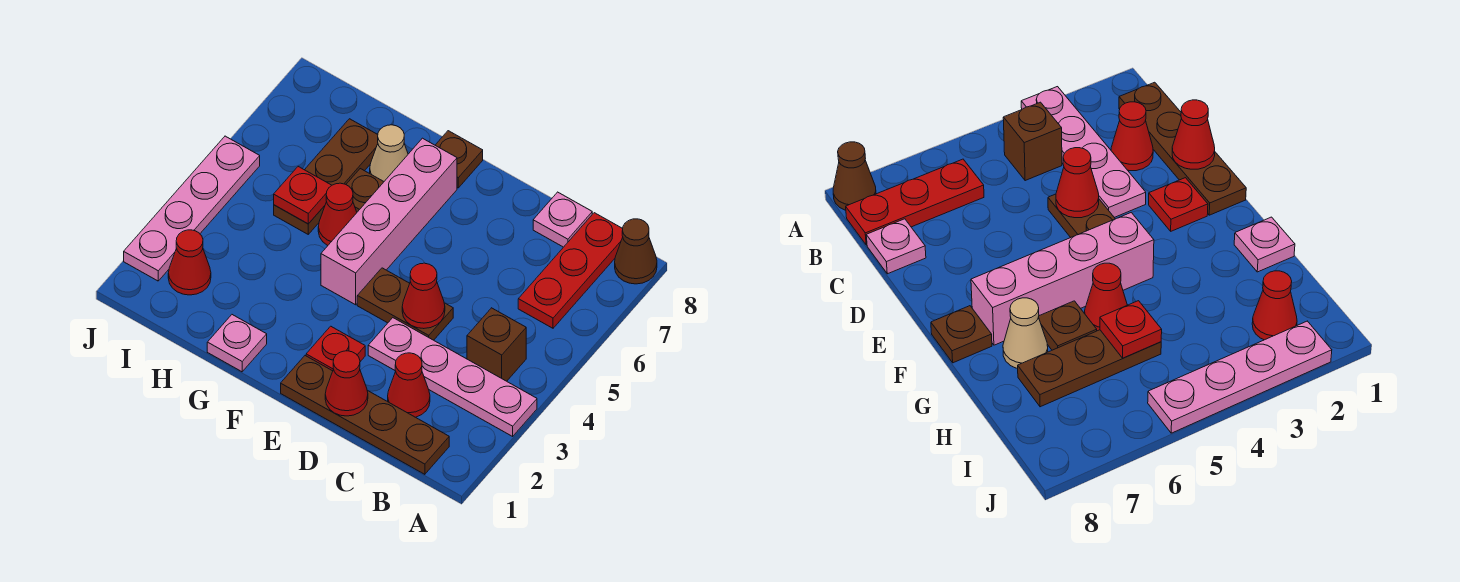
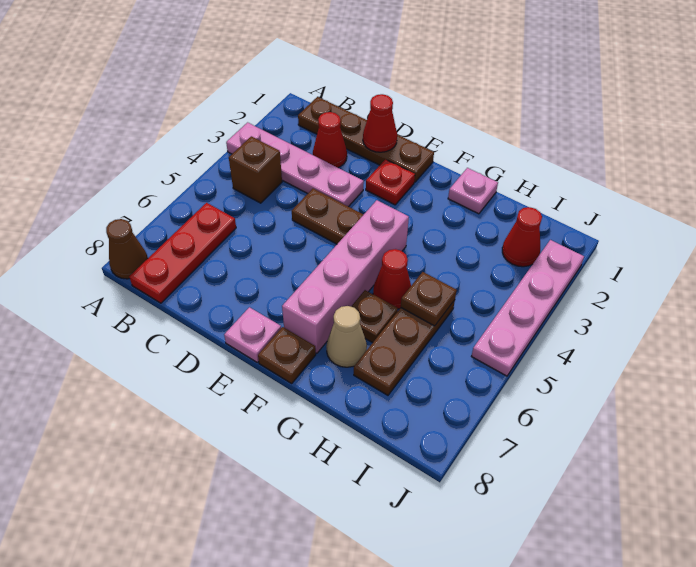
pink 1x1 plate [533,192,592,247] -> pink 1x1 plate moved to [224,307,281,362]
red 1x1 cone [402,263,445,329] -> none
red 1x1 plate [274,167,332,224] -> brown 1x1 plate [401,272,457,326]

